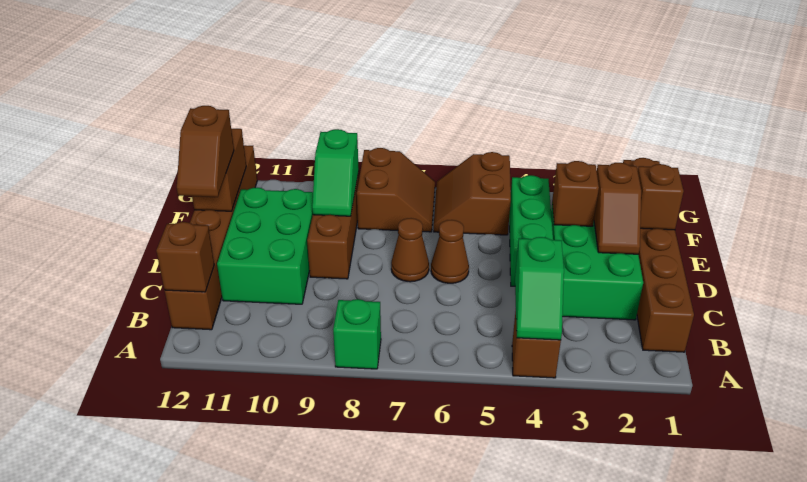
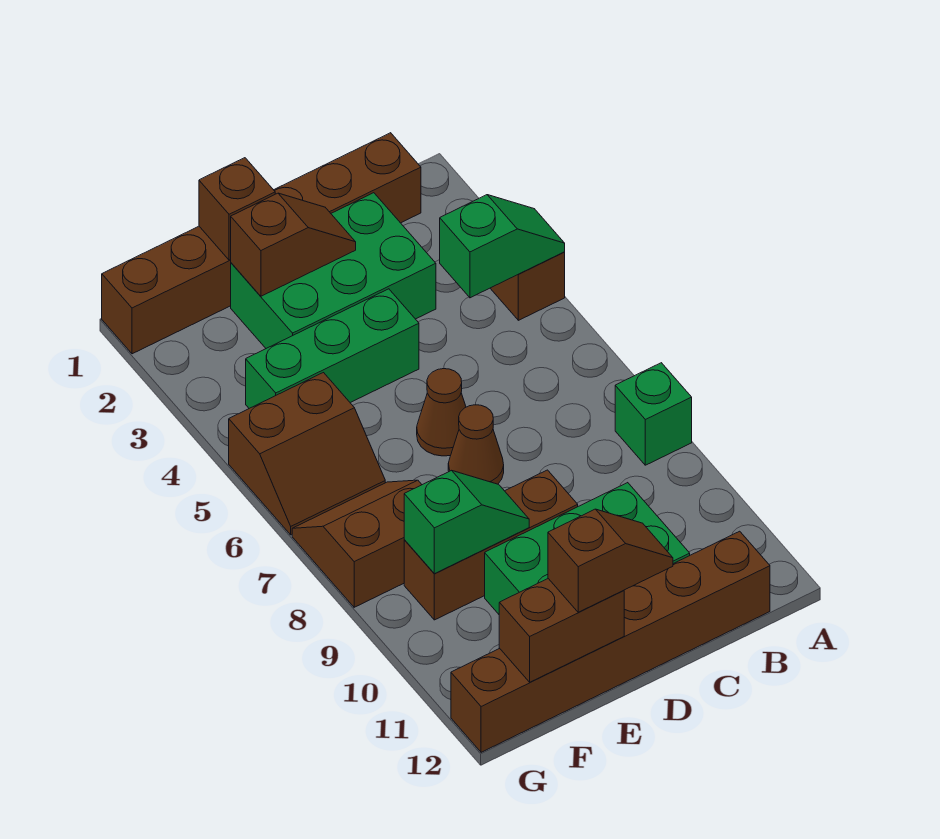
brown 1x1 brick [156,222,214,292] -> none
brown 1x1 brick [552,161,599,226] -> none

